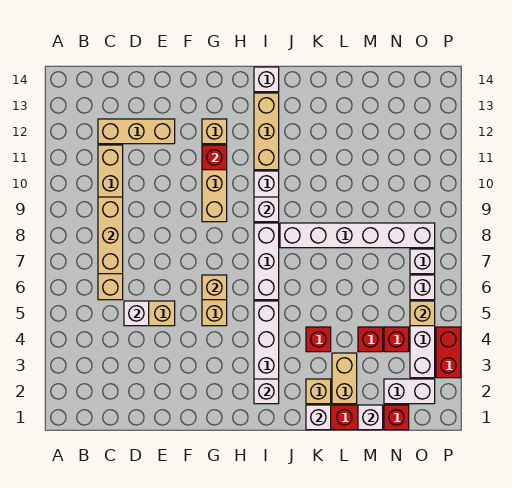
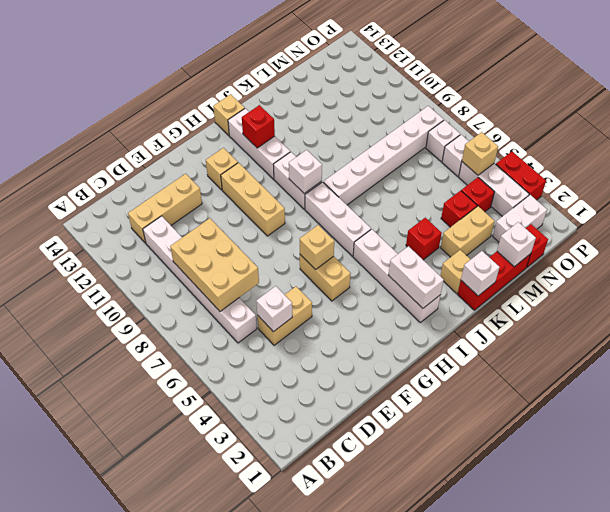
tan 1x6 brick [98,145,123,300] -> white 1x6 brick [143,216,257,343]
tan 1x3 brick [98,197,123,274] -> tan 2x3 brick [170,218,259,311]
red 1x1 brick [202,145,227,170] -> red 1x1 brick moved to [242,105,275,148]
white 1x1 brick [254,379,279,404] -> white 1x2 brick [389,246,444,308]
tan 1x3 brick [254,93,279,170] -> white 1x3 brick [228,108,290,179]
white 1x1 brick [254,67,279,92] -> tan 1x1 brick [213,94,245,136]
tan 1x2 brick [332,353,357,404] -> tan 1x2 brick turned to [441,206,495,257]

